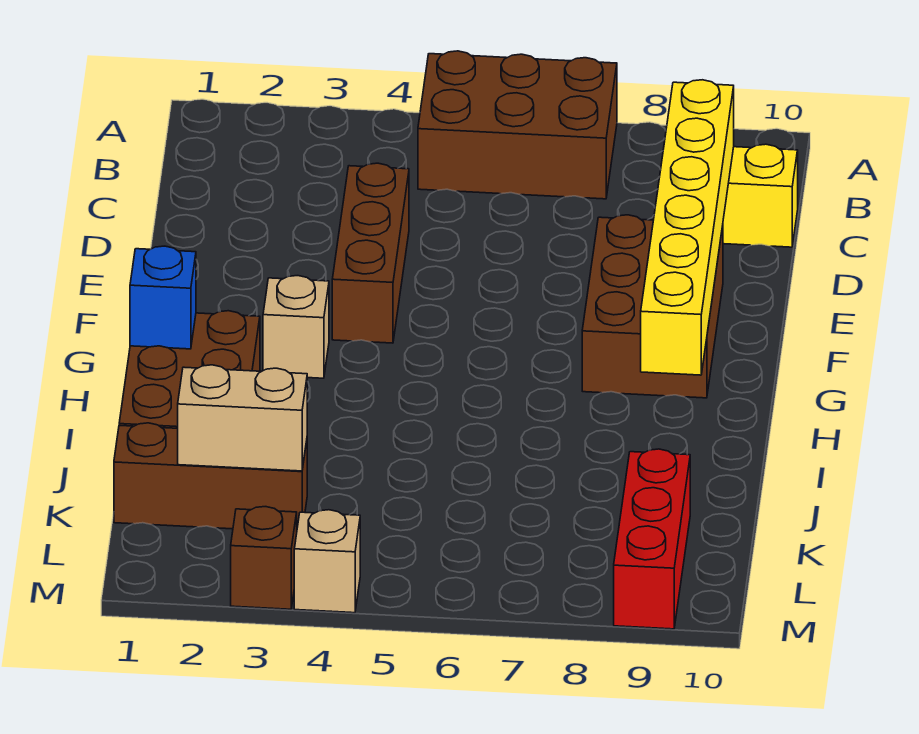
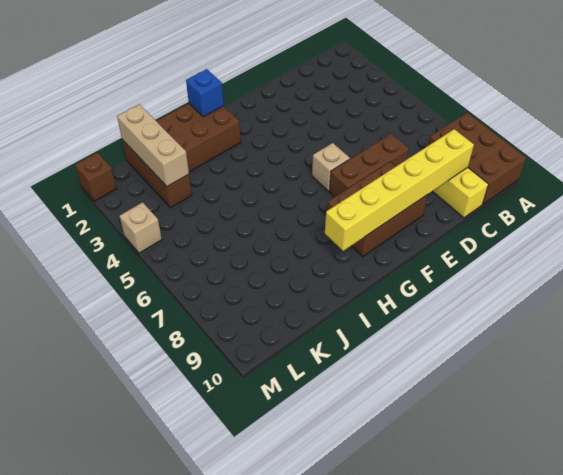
brown 2x3 brick [418,51,617,199] -> brown 2x3 brick moved to [429,113,526,204]
brown 1x3 brick [332,163,409,343] -> brown 1x3 brick moved to [329,134,409,197]
tan 1x1 brick [263,276,329,378] -> tan 1x1 brick moved to [312,143,350,191]
tan 1x2 brick [178,365,307,471] -> tan 1x3 brick [117,104,189,186]
red 1x3 brick [614,449,690,629] -> none
brown 1x1 brick [231,507,297,609] -> brown 1x1 brick moved to [75,153,116,201]

